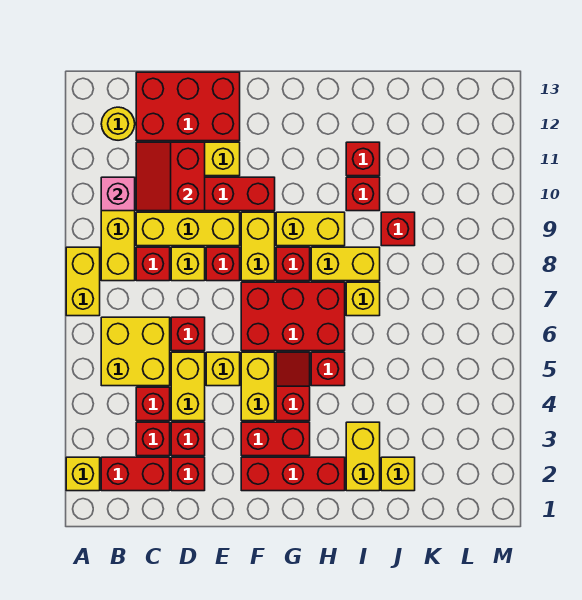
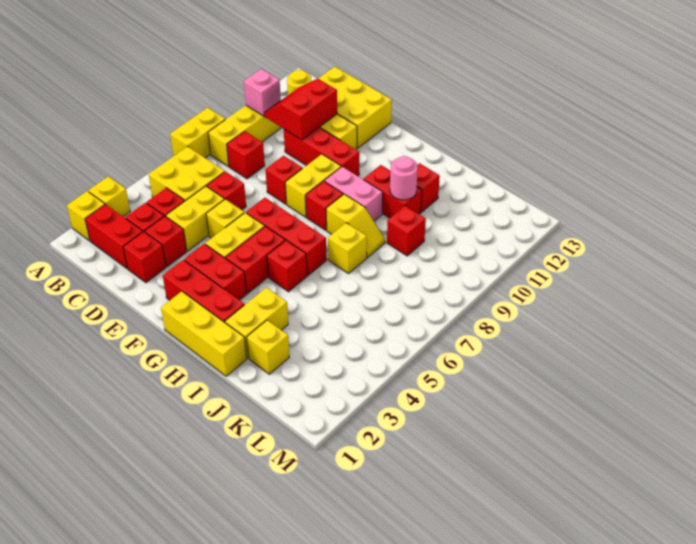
yellow 1x3 brick [136,212,240,246] -> yellow 1x3 brick moved to [161,291,247,376]
red 2x3 brick [136,72,240,141] -> yellow 2x3 brick [318,67,392,148]
yellow 1x1 brick [171,247,205,281] -> yellow 1x1 brick moved to [88,177,130,217]
red 2x3 brick [241,282,345,351] -> red 1x3 brick [246,198,327,275]
red 1x2 slope [276,352,310,421] -> red 1x2 brick [226,226,285,293]
yellow 1x2 brick [276,212,345,246] -> pink 1x2 brick [324,167,383,221]
yellow 1x2 brick [311,247,380,281] -> yellow 1x2 slope [326,194,385,258]
red 1x1 brick [346,177,380,211] -> red 1x2 brick [364,165,422,218]
none -> pink 1x1 round brick [390,156,418,200]

